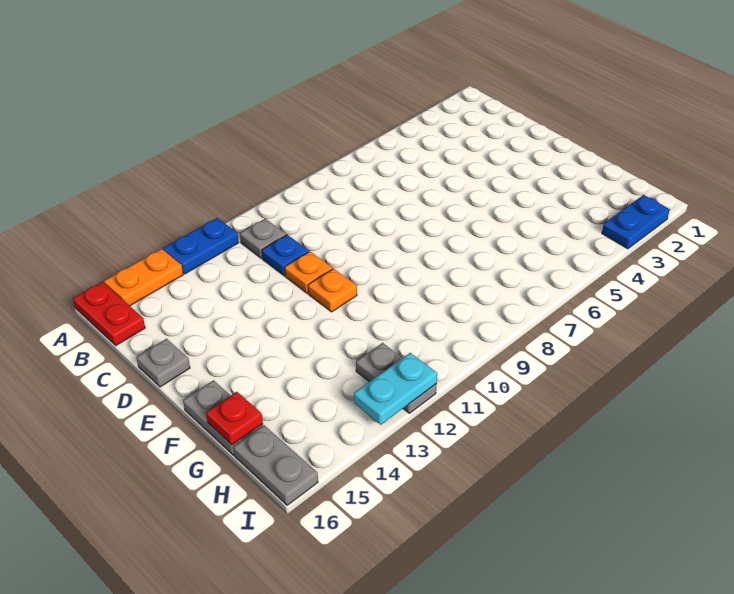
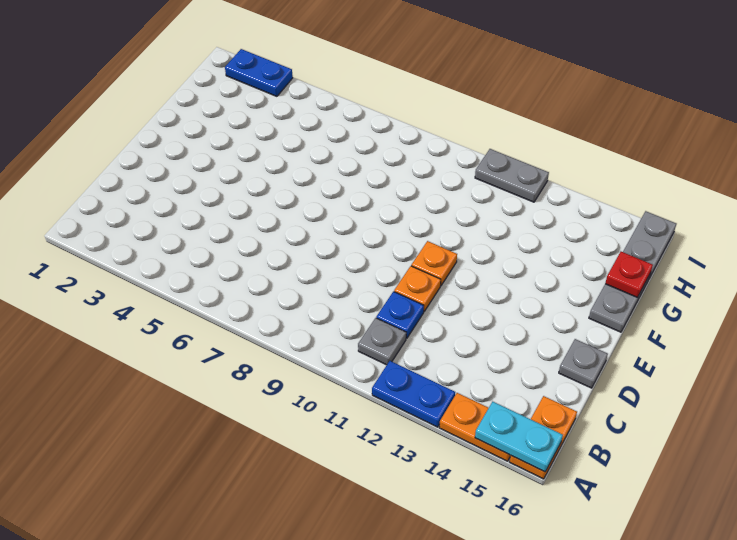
red 1x2 plate [73,282,145,345] -> orange 1x2 plate [510,396,577,479]
grey 1x2 plate [356,343,437,413] -> grey 1x2 plate turned to [475,149,549,202]
cyan 1x2 plate [354,353,437,425] -> cyan 1x2 plate moved to [475,402,563,472]

